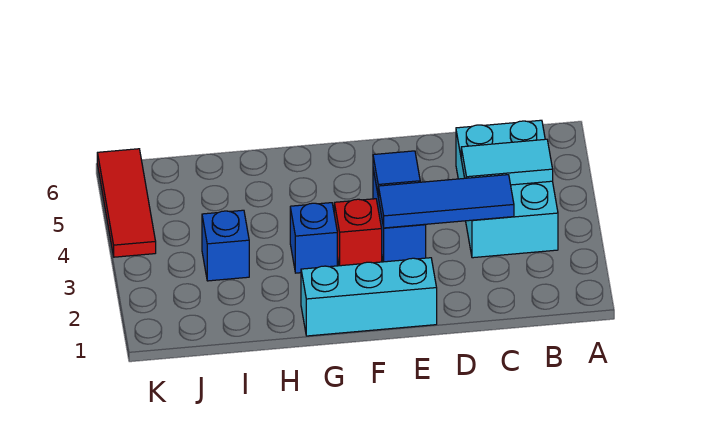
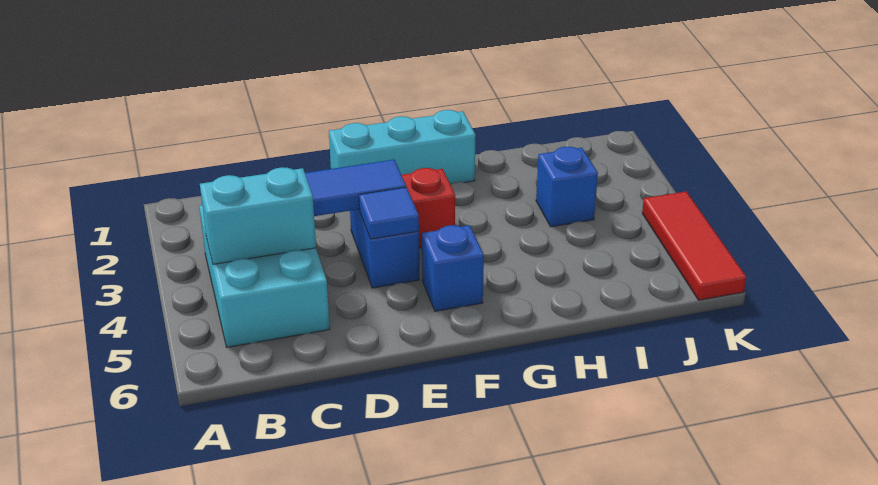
cyan 1x2 tile [461,139,553,185] -> cyan 1x2 brick [200,167,316,264]
blue 1x1 brick [290,203,337,273] -> blue 1x1 brick moved to [422,225,484,311]

